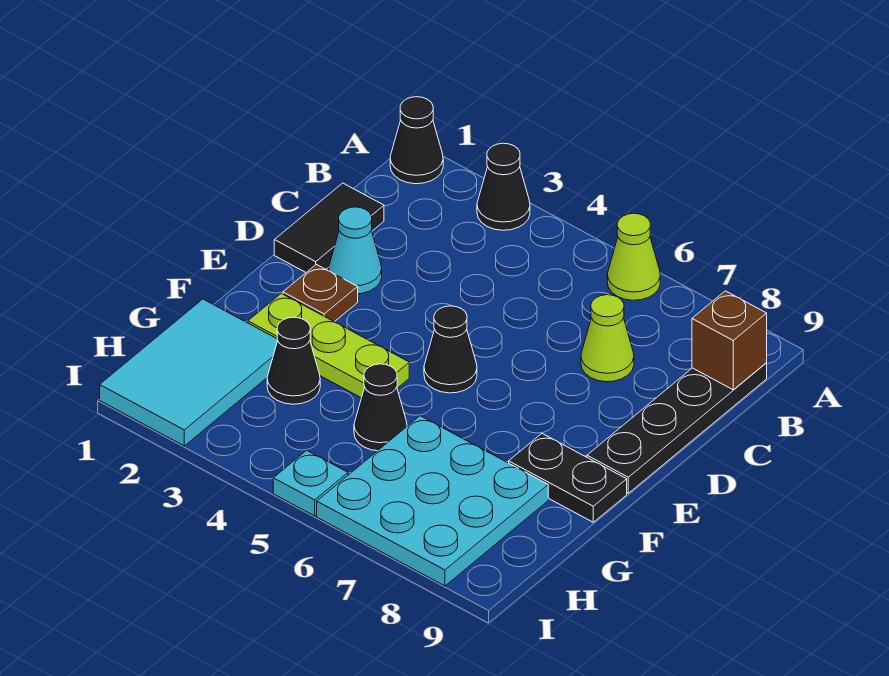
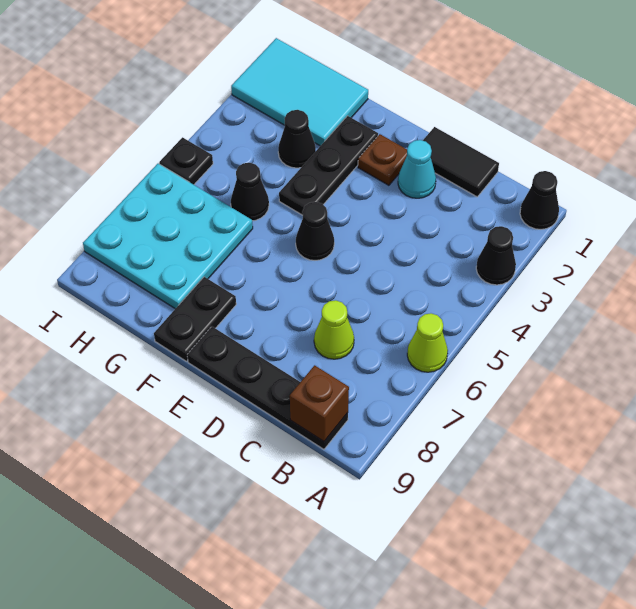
lime 1x3 plate [248,293,409,398] -> black 1x3 plate [279,116,378,215]
cyan 1x1 plate [273,450,348,516] -> black 1x1 plate [159,137,213,185]

